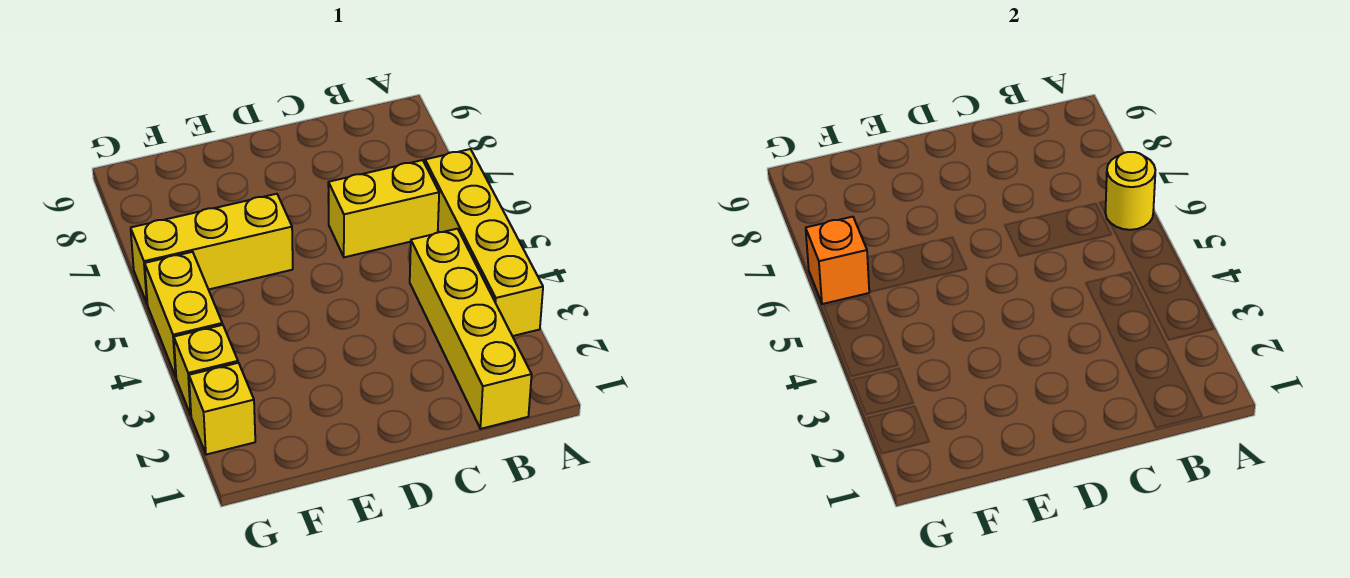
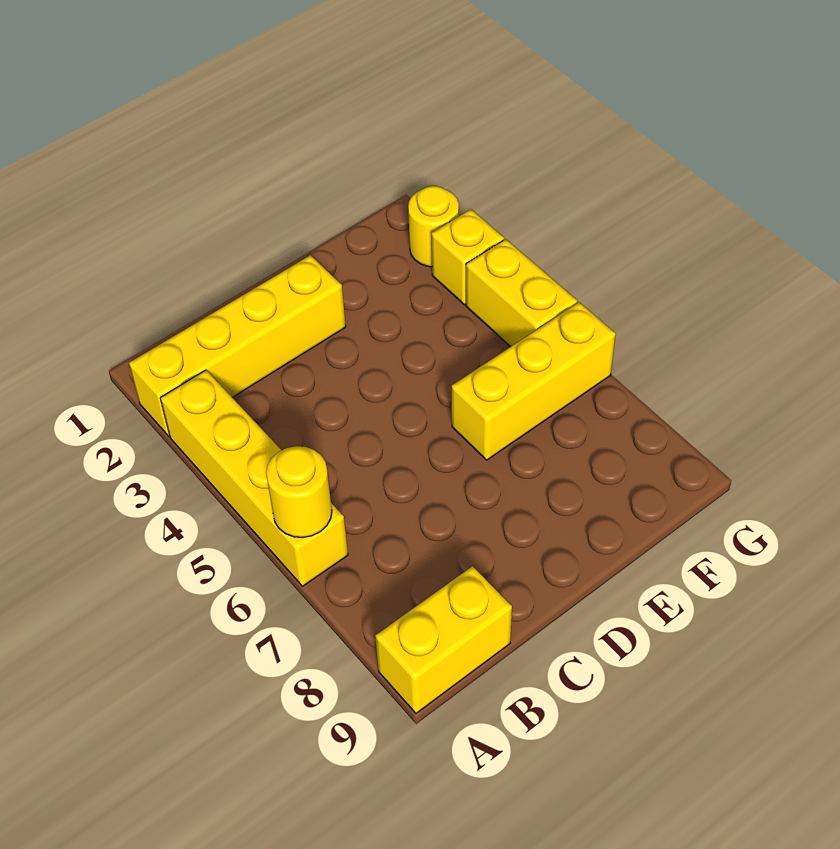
yellow 1x4 brick [410,229,532,429] -> yellow 1x4 brick turned to [129,255,346,436]
yellow 1x2 brick [328,160,439,257] -> yellow 1x2 brick moved to [375,566,512,713]
yellow 1x1 brick [189,363,255,455] -> yellow 1x1 round brick [408,186,459,267]
orange 1x1 brick [806,217,869,304] -> none

